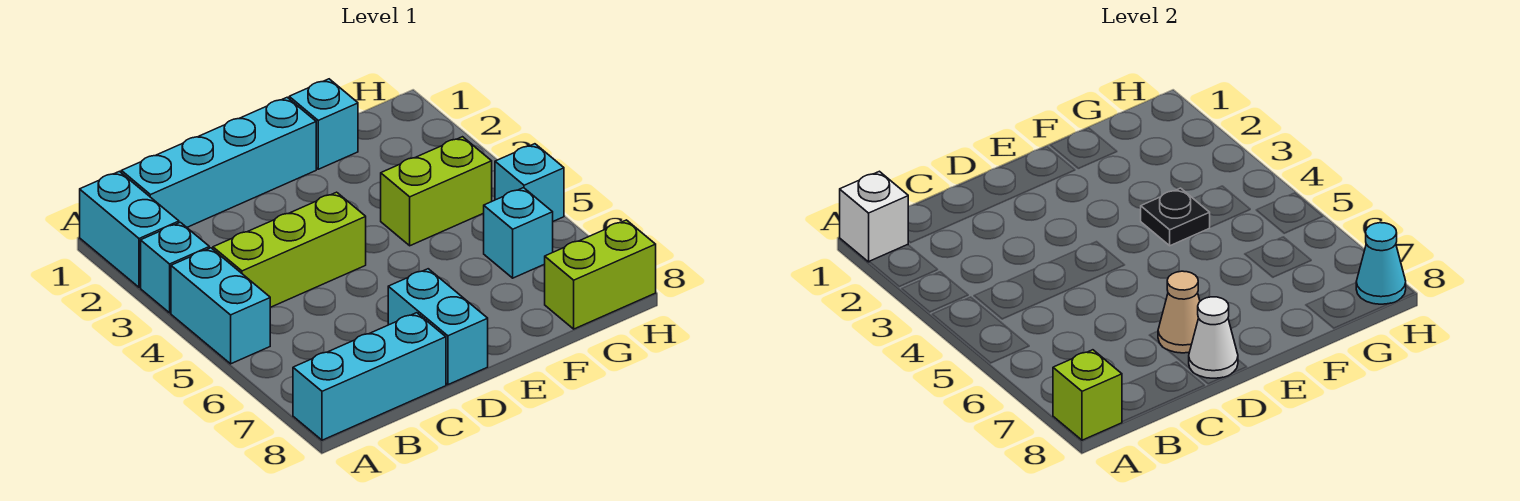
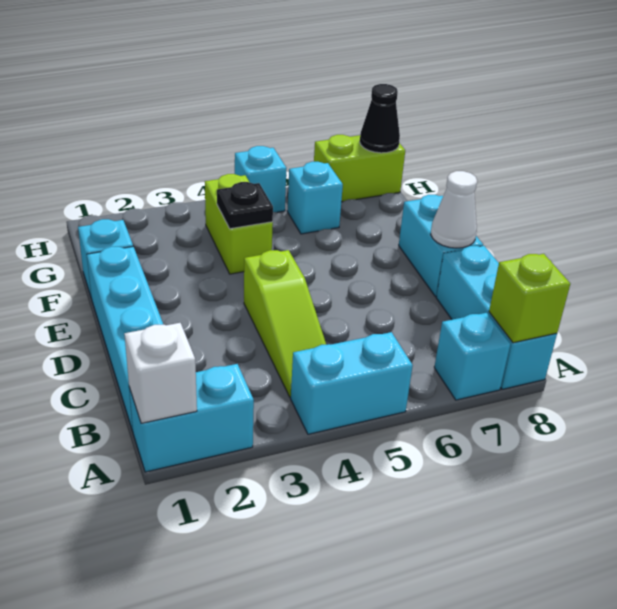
cyan 1x1 brick [141,222,209,313] -> cyan 1x1 brick moved to [434,313,510,400]
lime 1x3 brick [213,192,366,307] -> lime 1x3 slope [244,250,326,397]
cyan 1x2 brick [388,269,488,385] -> cyan 1x2 brick turned to [399,195,483,297]
tan 1x1 cone [1158,271,1200,353] -> none
lime 1x2 brick [545,220,656,329] -> lime 1x2 brick turned to [314,135,405,202]
cyan 1x1 cone [1356,223,1406,304] -> black 1x1 cone [360,84,400,153]

